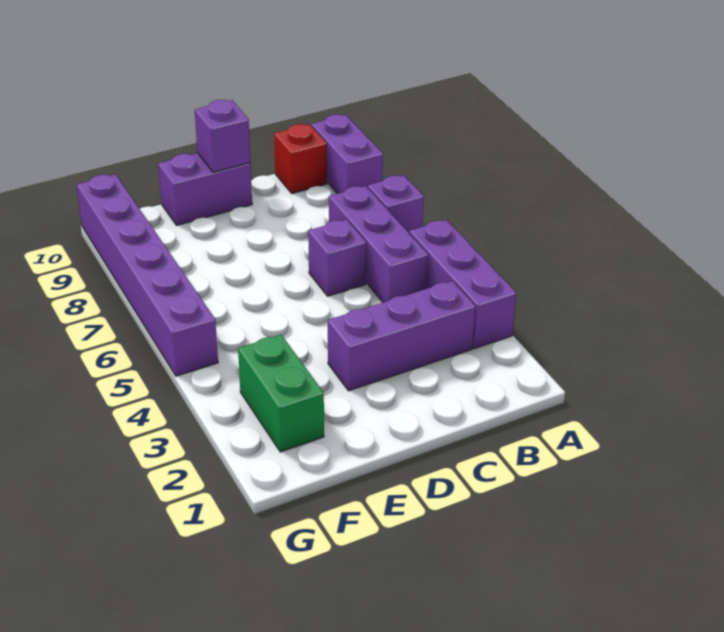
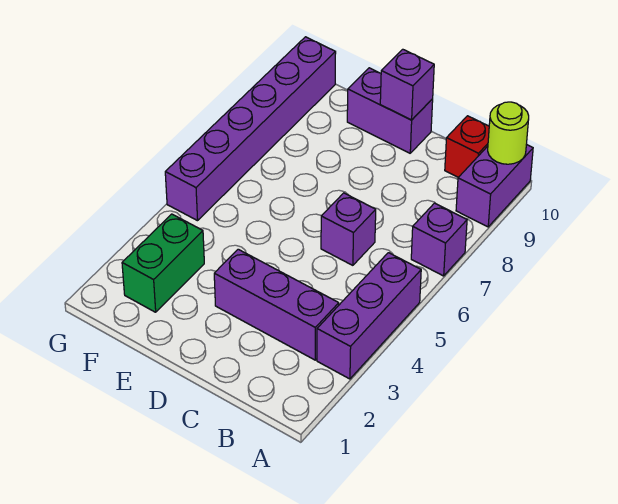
none -> lime 1x1 round brick [488,102,529,164]
purple 1x3 brick [329,186,428,302] -> none

